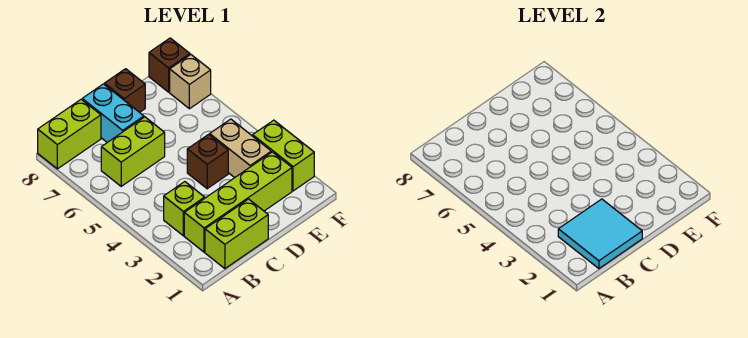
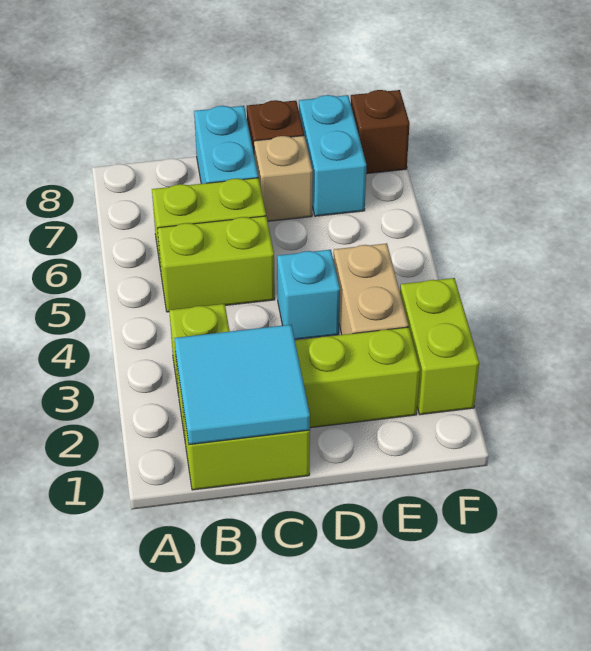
lime 1x2 brick [38,99,101,169] -> lime 1x2 brick moved to [157,216,275,312]
brown 1x1 brick [187,134,228,189] -> cyan 1x1 brick [277,250,340,340]
none -> cyan 1x2 brick [299,95,366,216]
tan 1x1 brick [170,55,211,109] -> tan 1x1 brick moved to [254,136,313,221]

